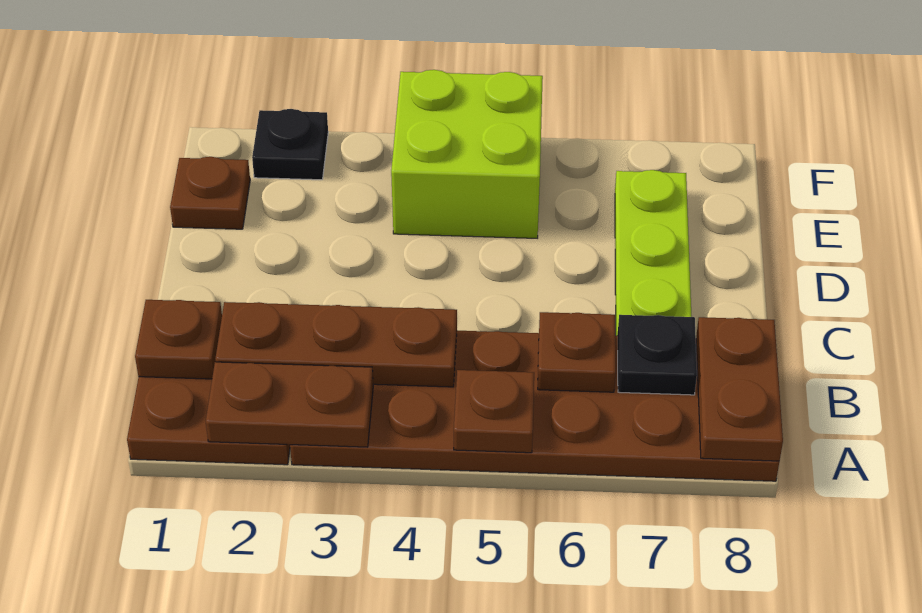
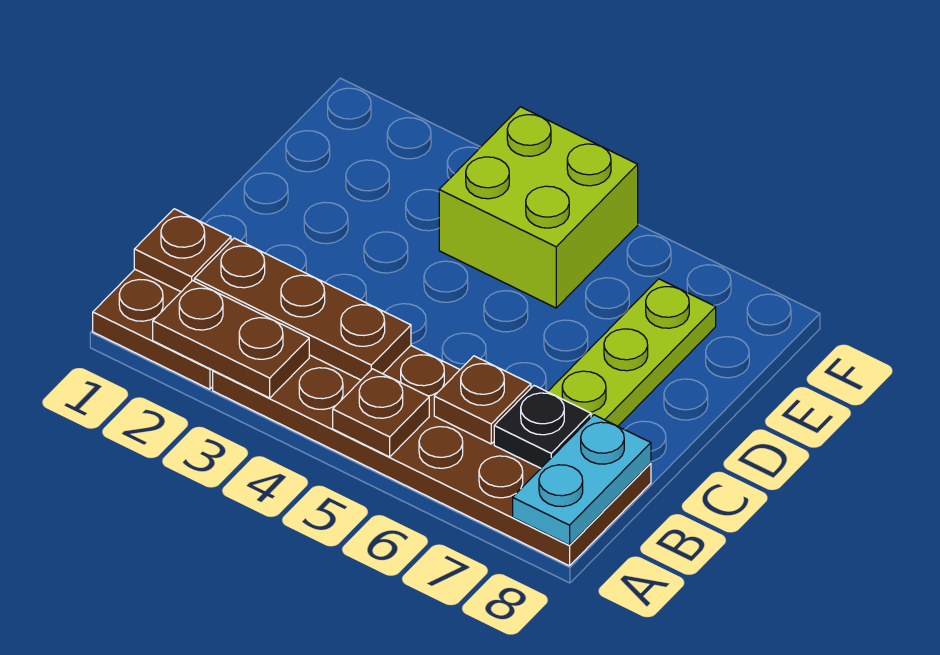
brown 1x2 plate [696,317,783,461] -> cyan 1x2 plate [513,415,651,545]
brown 1x1 plate [170,157,250,229] -> none
black 1x1 plate [252,109,328,180] -> none

